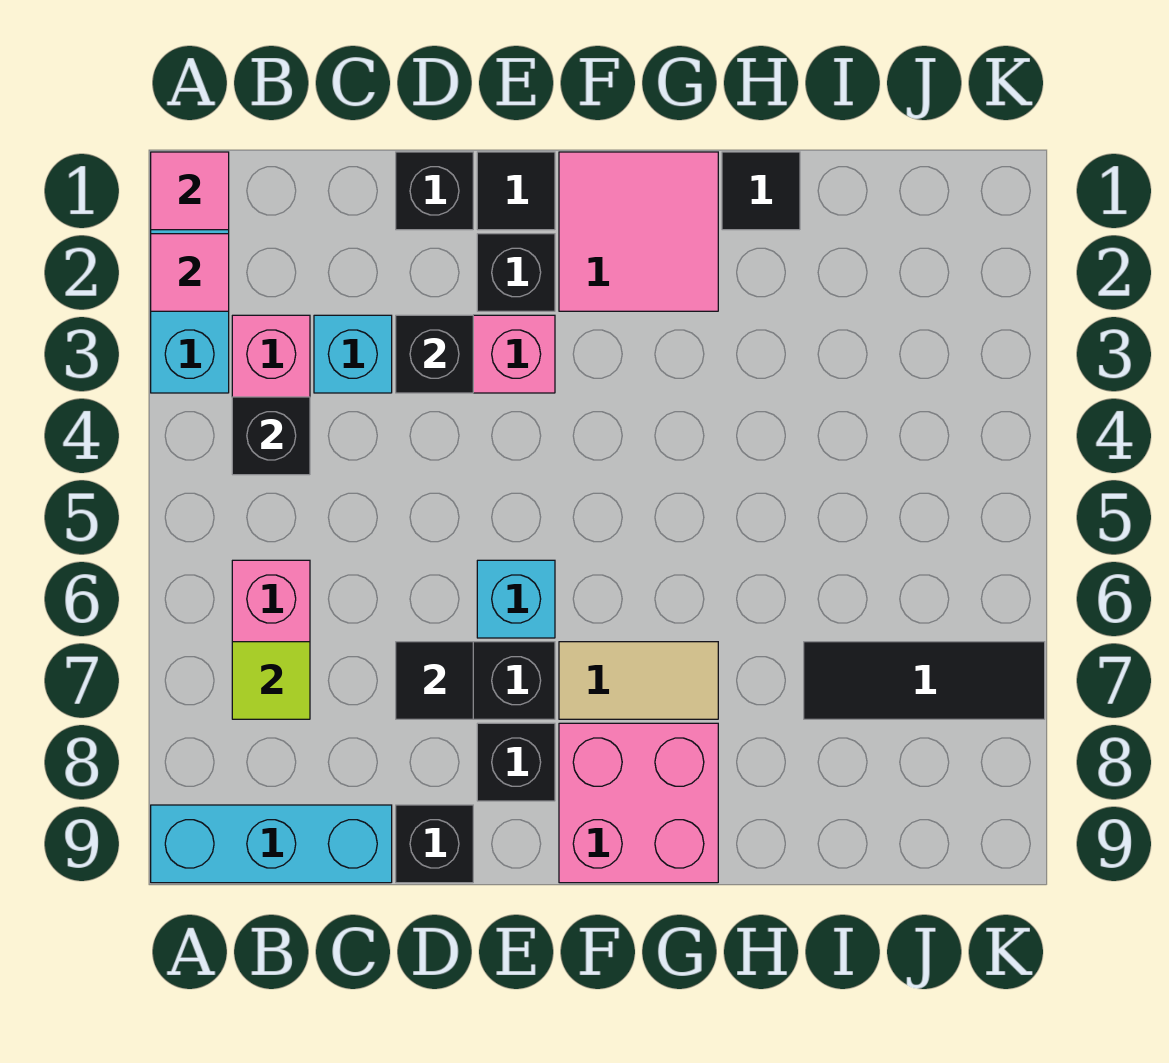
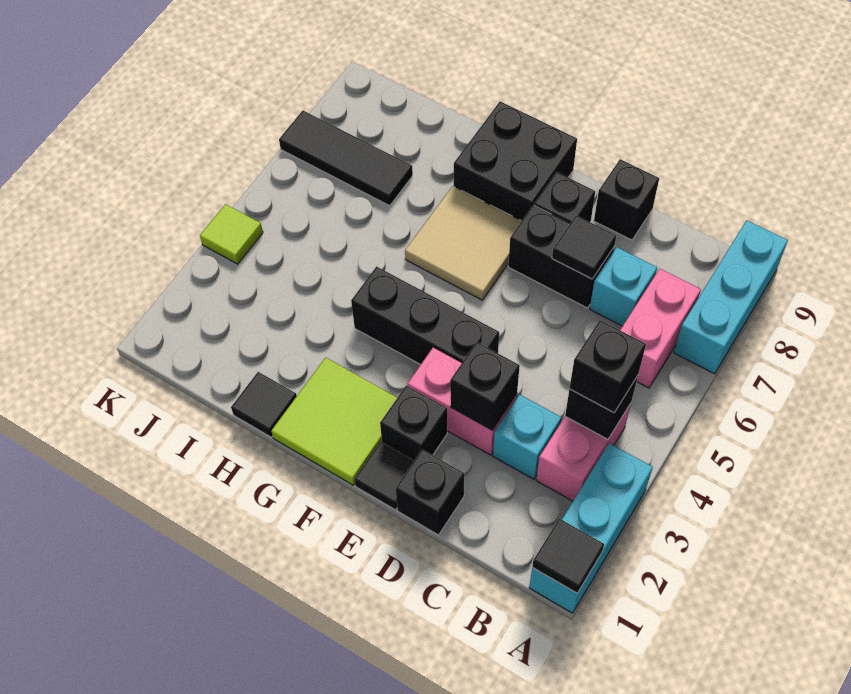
pink 1x1 tile [151,152,229,230] -> black 1x1 tile [532,519,604,593]
pink 1x1 tile [151,234,229,311] -> none
cyan 1x3 brick [151,805,392,883] -> cyan 1x3 brick turned to [674,220,788,374]
none -> black 1x1 brick [569,320,646,413]
lime 1x1 tile [232,642,310,719] -> lime 1x1 tile moved to [200,204,263,264]
none -> black 1x3 brick [351,267,499,365]
cyan 1x1 brick [477,560,555,638] -> cyan 1x1 brick moved to [590,247,657,326]
pink 2x2 tile [559,152,718,311] -> lime 2x2 tile [271,358,397,485]
tan 1x2 tile [559,642,718,719] -> tan 2x2 tile [405,186,522,300]
pink 2x2 brick [559,723,718,883] -> black 2x2 brick [454,101,577,221]

